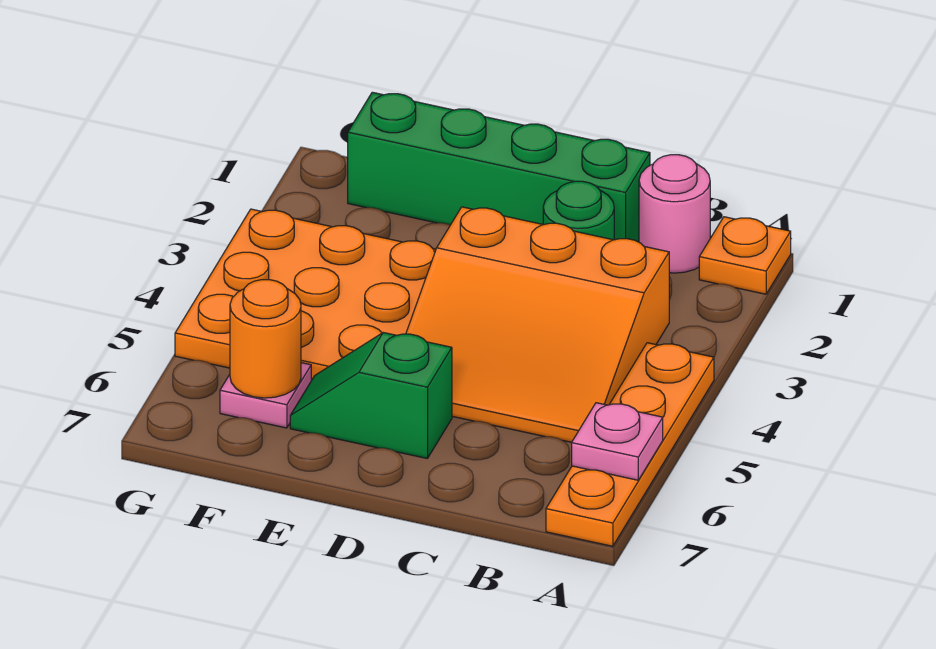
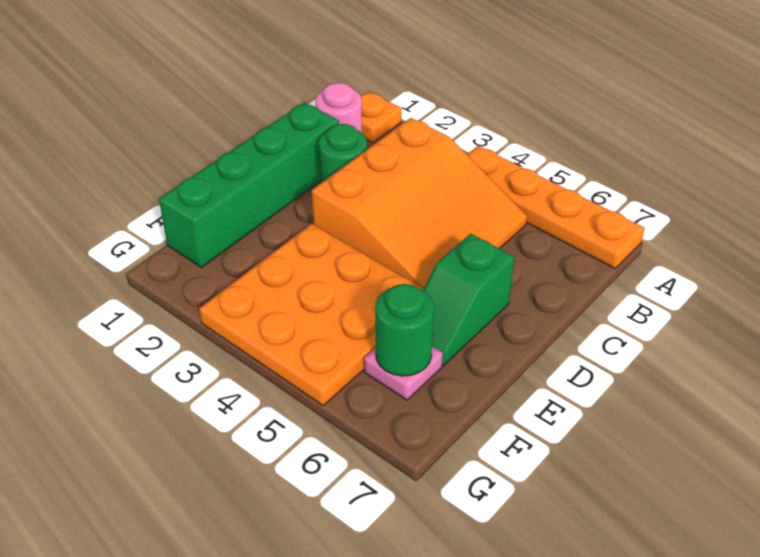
pink 1x1 plate [572,403,663,480] -> none
orange 1x1 round brick [230,280,301,398] -> green 1x1 round brick [375,284,434,376]

